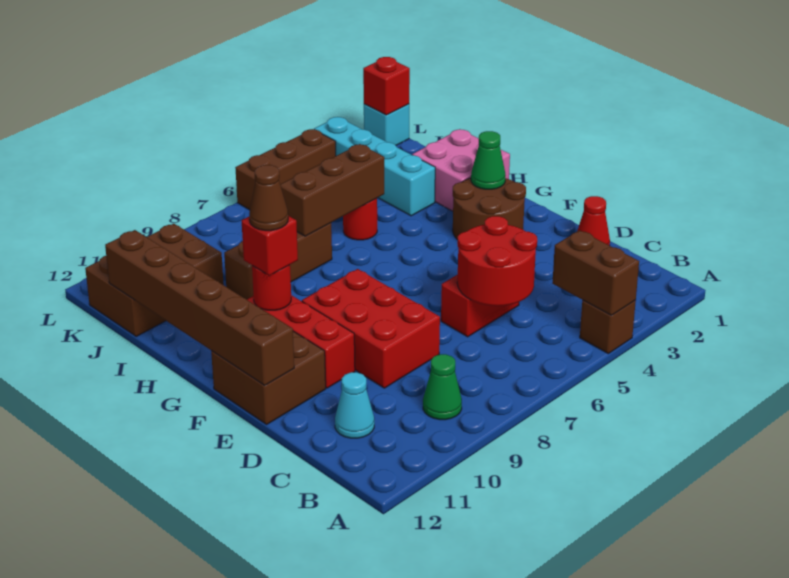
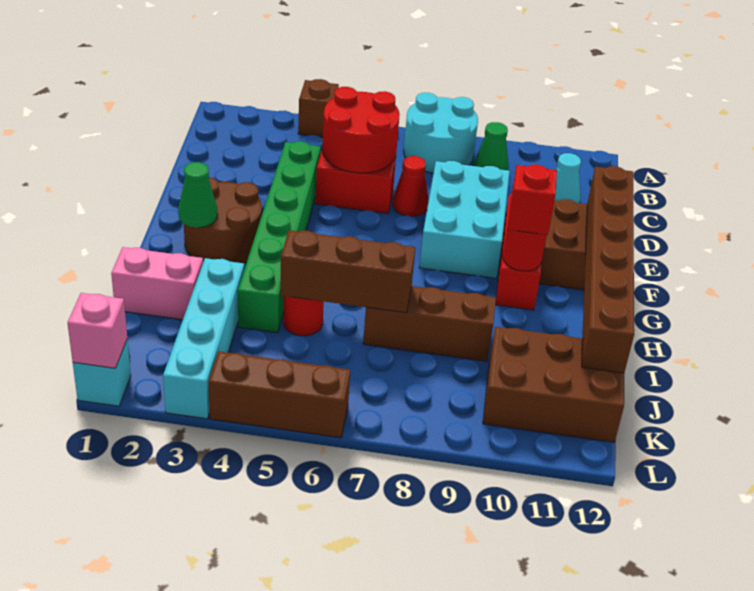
brown 1x2 brick [553,230,639,316] -> none
none -> cyan 2x2 round brick [404,93,478,173]
red 1x1 cone [577,196,610,246] -> red 1x1 cone moved to [393,156,429,216]
none -> green 1x6 brick [238,141,321,333]
red 2x3 brick [302,269,440,388] -> cyan 2x3 brick [419,161,510,278]
brown 1x1 cone [249,165,288,231] -> none
pink 2x2 brick [412,129,510,211] -> pink 1x2 brick [111,247,203,320]
red 1x1 brick [363,57,410,115] -> pink 1x1 brick [68,293,127,368]

